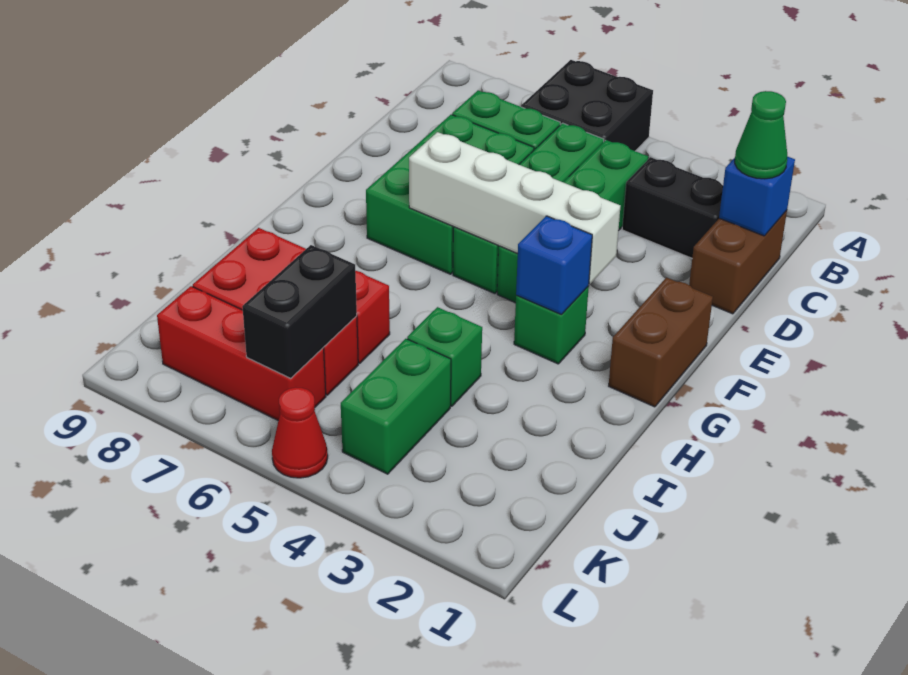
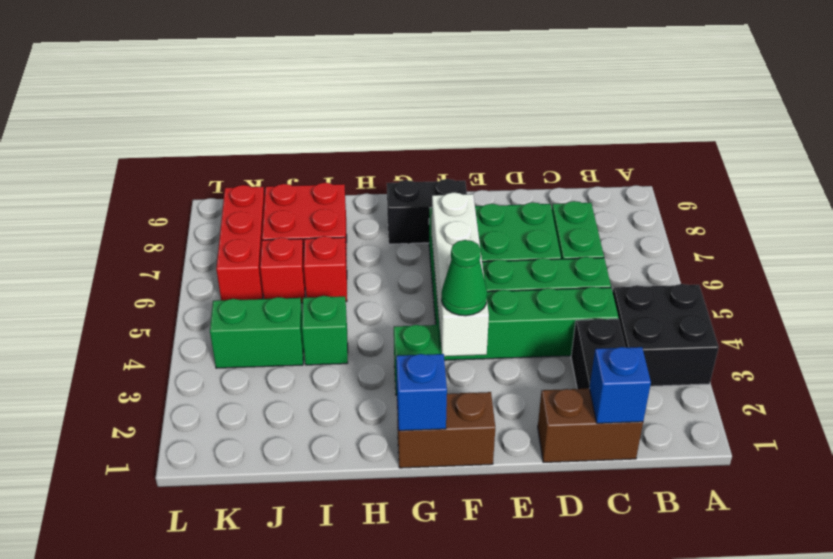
black 2x2 brick [521,60,653,151] -> black 2x2 brick moved to [613,284,719,386]
green 1x1 cone [735,91,787,179] -> green 1x1 cone moved to [441,240,487,316]
blue 1x1 brick [516,216,592,315] -> blue 1x1 brick moved to [396,354,447,431]
black 1x2 brick [242,245,357,378] -> black 1x2 brick moved to [387,179,467,244]
red 1x1 cone [272,387,328,478] -> none

